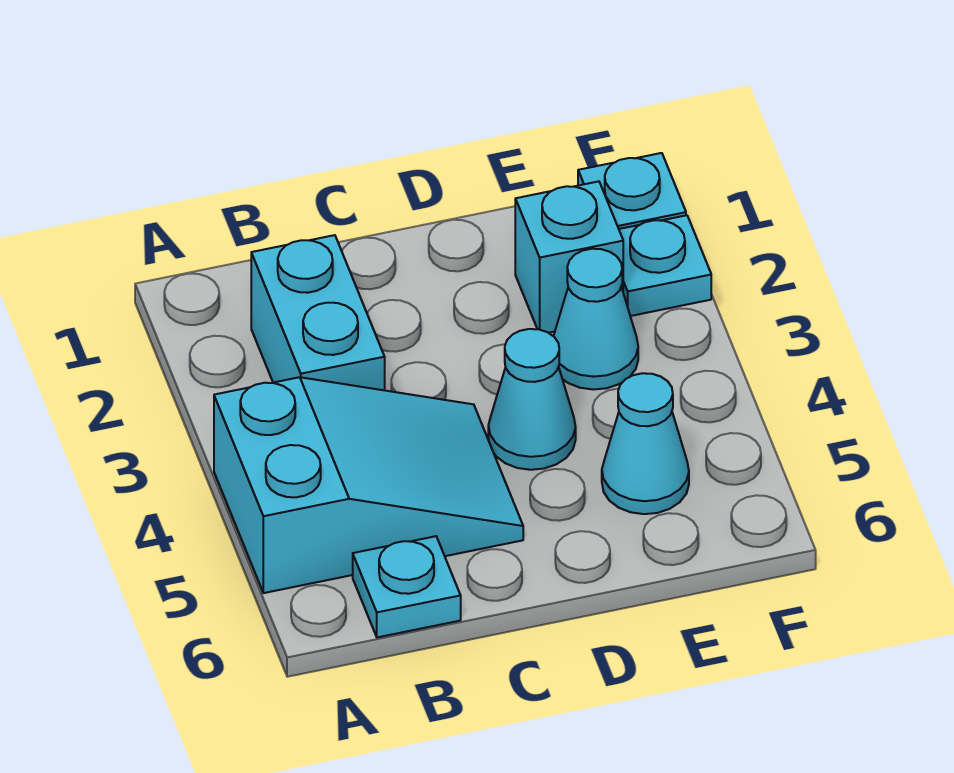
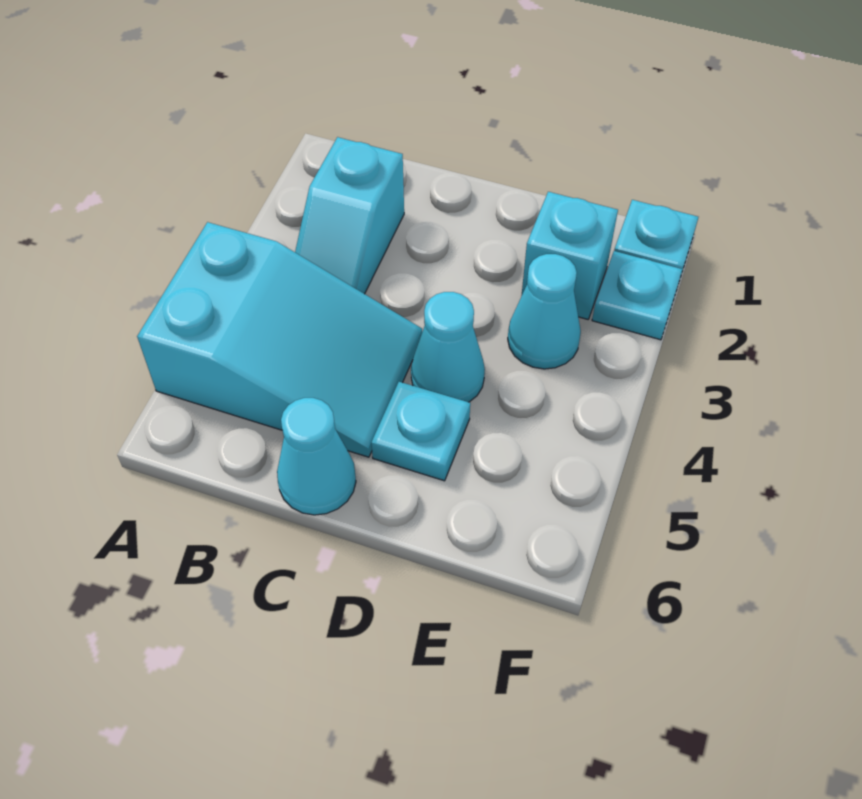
cyan 1x2 brick [251,235,385,390] -> cyan 1x2 slope [295,137,404,294]
cyan 1x1 plate [353,536,461,637] -> cyan 1x1 plate moved to [371,382,470,481]
cyan 1x1 cone [602,373,689,514] -> cyan 1x1 cone moved to [277,398,356,515]

